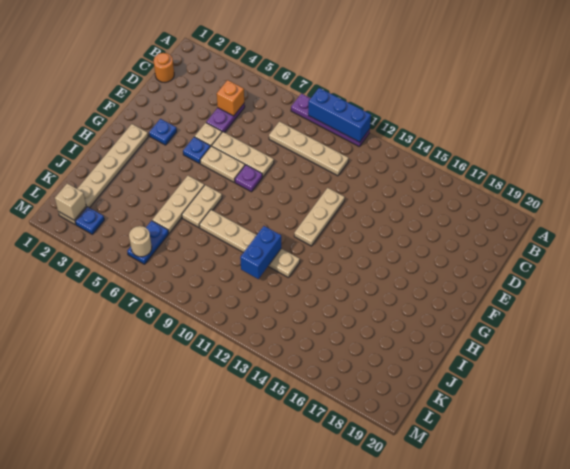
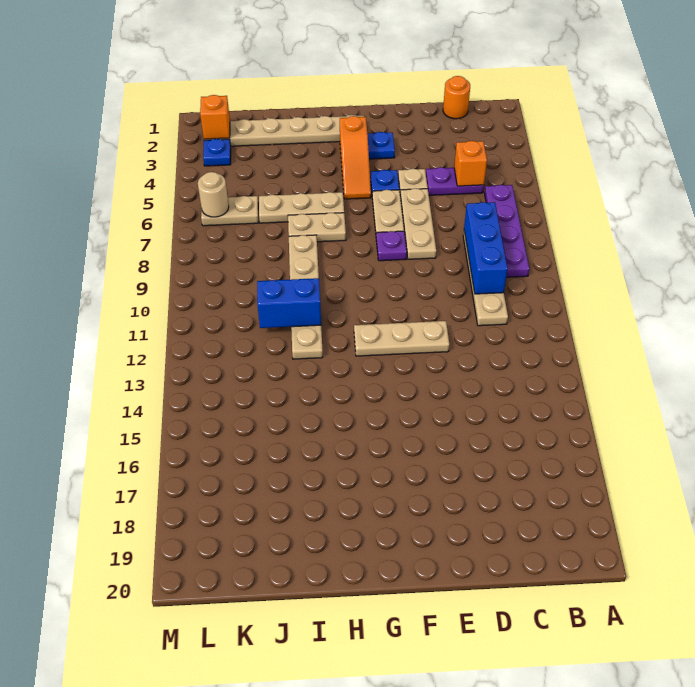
purple 1x4 plate [291,93,370,146] -> purple 1x4 plate moved to [485,185,529,277]
blue 1x3 brick [308,88,371,142] -> blue 1x3 brick moved to [464,202,508,294]
none -> orange 1x3 slope [340,116,371,199]
blue 1x2 plate [127,221,169,264] -> tan 1x2 plate [201,196,258,226]
tan 1x1 brick [55,183,86,220] -> orange 1x1 brick [200,95,230,139]

